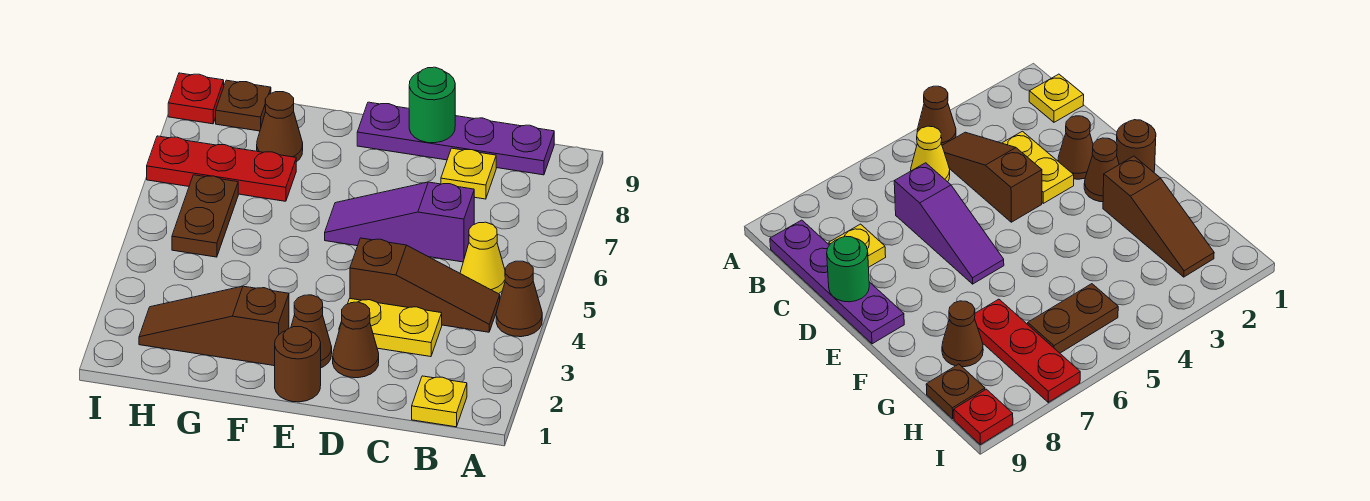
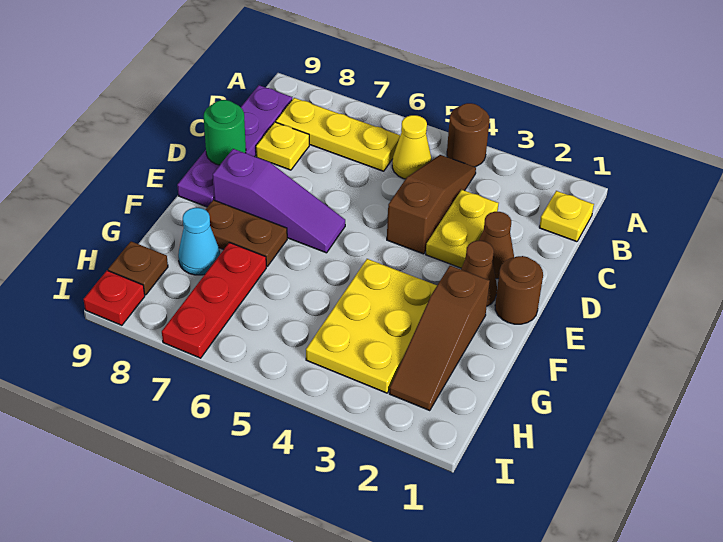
brown 1x1 cone [496,261,542,337] -> brown 1x1 round brick [447,103,490,167]
none -> yellow 1x3 plate [276,98,400,171]
purple 1x3 slope [325,182,474,262] -> purple 1x3 slope turned to [213,149,345,253]
none -> yellow 2x3 plate [306,259,437,393]
brown 1x1 cone [257,92,303,162] -> cyan 1x1 cone [178,208,220,275]
brown 1x2 plate [172,175,238,257] -> brown 1x2 plate moved to [206,200,287,266]

